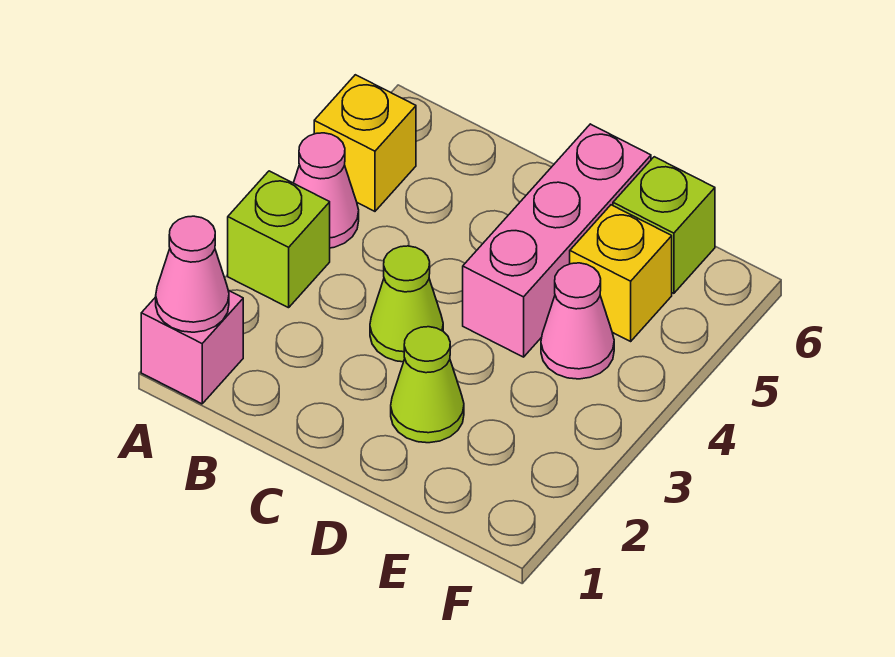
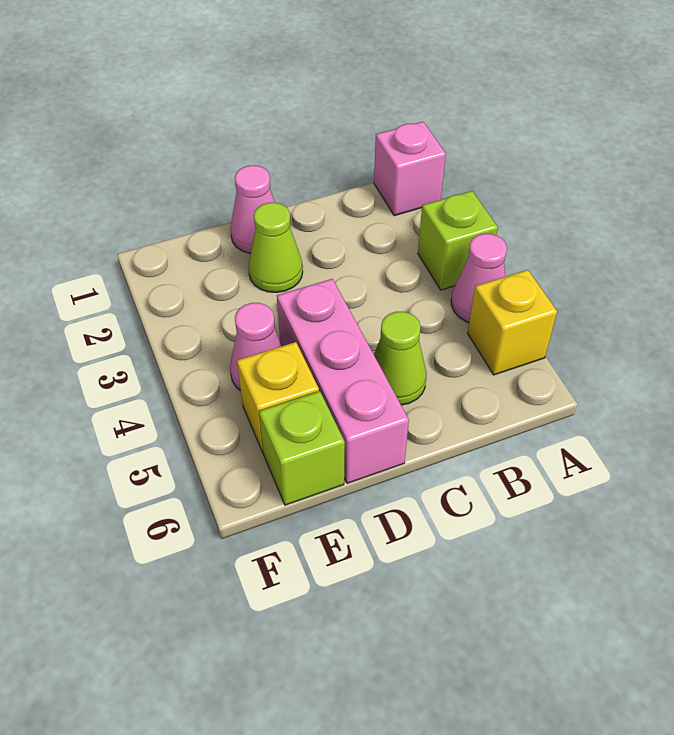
pink 1x1 cone [156,216,229,332] -> pink 1x1 cone moved to [230,165,275,253]
lime 1x1 cone [370,246,443,362] -> lime 1x1 cone moved to [374,312,426,405]

